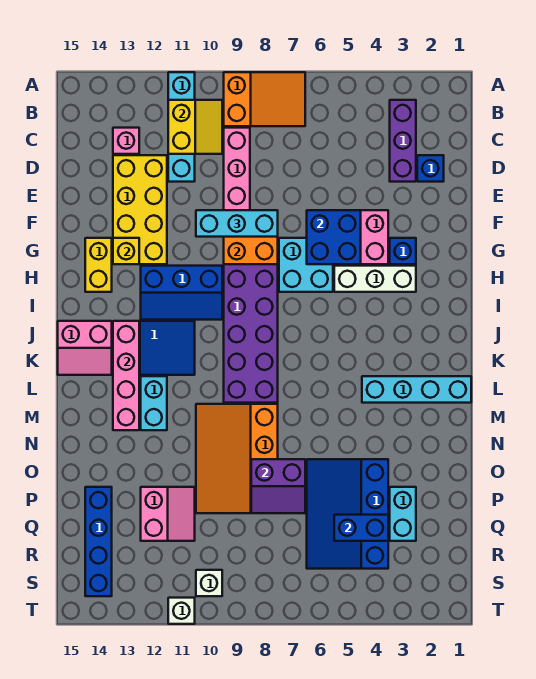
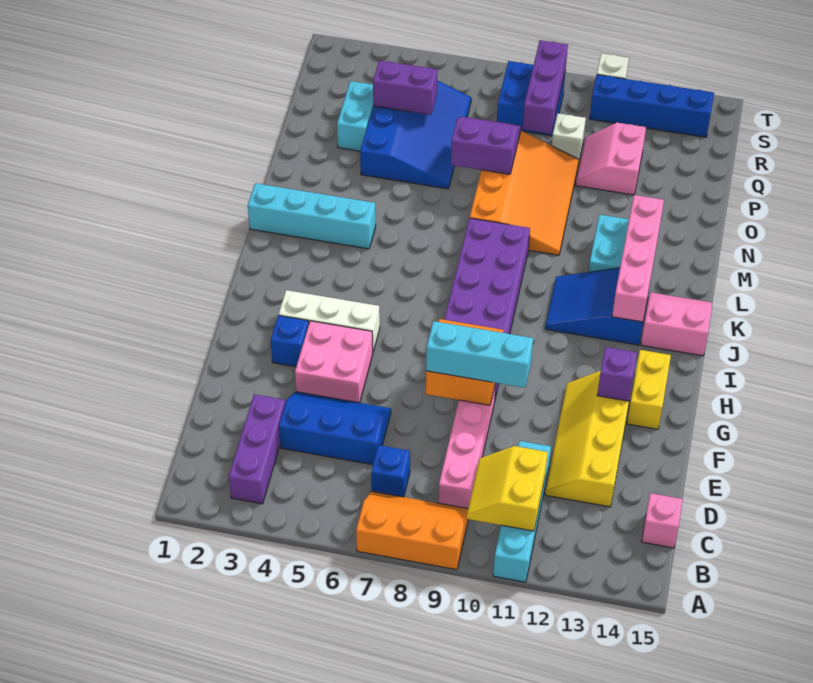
orange 2x3 slope [224,72,305,126] -> orange 2x3 slope turned to [356,491,468,570]
pink 1x1 brick [113,128,139,154] -> pink 1x1 brick moved to [642,493,683,548]
blue 1x1 brick [417,155,444,182] -> blue 1x1 brick moved to [371,445,410,497]
yellow 2x4 brick [113,155,167,264] -> yellow 2x4 slope [545,371,632,507]
blue 2x2 brick [307,210,361,264] -> blue 2x2 brick moved to [497,61,565,136]
cyan 2x2 brick [279,238,333,292] -> none
yellow 1x1 brick [113,238,139,264] -> purple 1x1 brick [597,347,637,401]
blue 2x3 slope [141,266,222,320] -> blue 2x3 slope moved to [279,392,391,465]
blue 1x4 brick [85,487,112,596] -> blue 1x4 brick turned to [590,75,714,137]
blue 1x2 brick [334,515,388,541] -> purple 1x2 brick [373,60,437,115]
none -> purple 1x3 brick [523,40,568,134]
white 1x1 brick [196,570,222,596] -> white 1x1 brick moved to [552,113,586,159]

